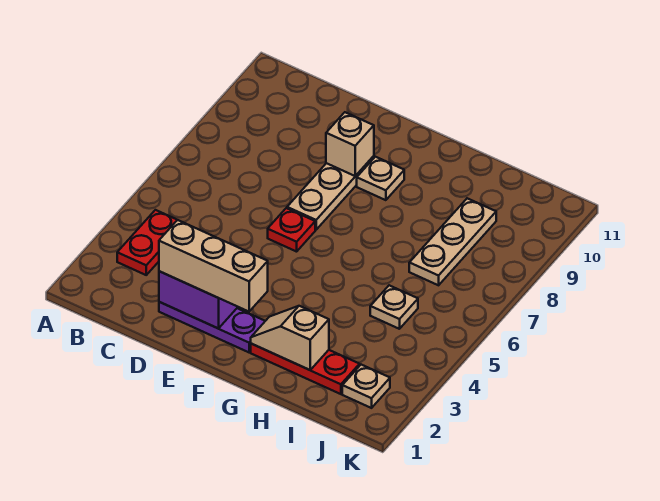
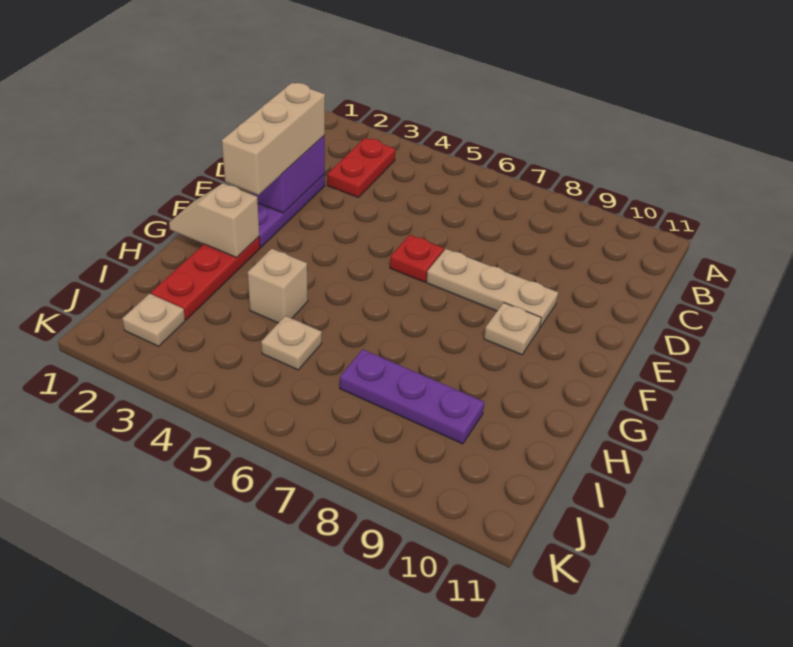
red 1x2 plate [117,210,177,275] -> red 1x2 plate turned to [327,138,395,197]
tan 1x1 brick [326,112,374,176] -> tan 1x1 brick moved to [248,249,308,323]
tan 1x2 slope [251,306,329,370] -> tan 1x2 slope turned to [169,183,259,258]
tan 1x3 plate [409,198,496,285] -> purple 1x3 plate [340,349,485,444]

